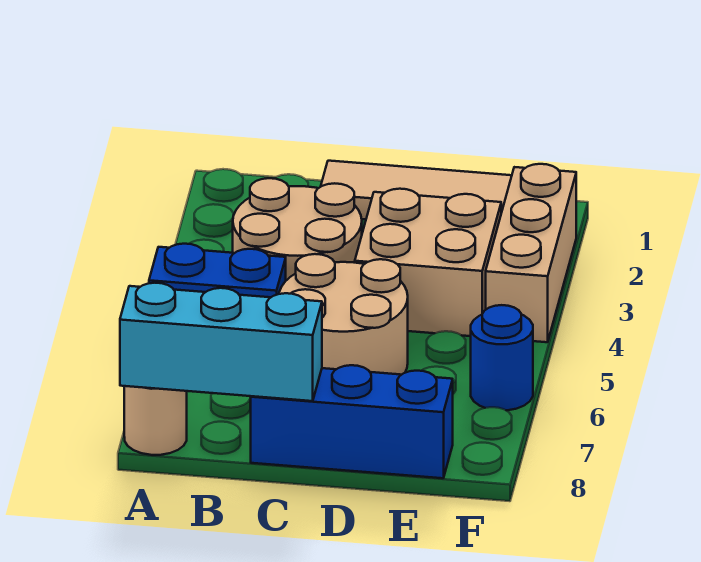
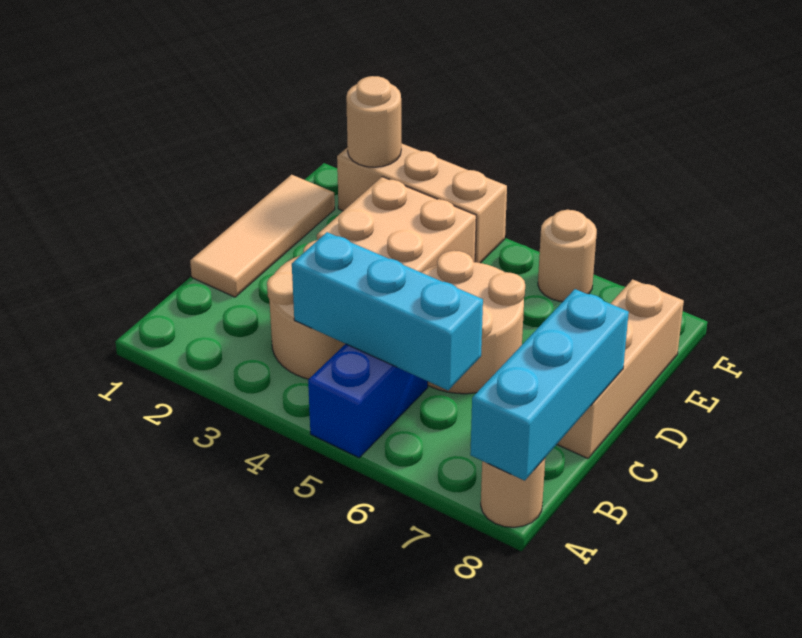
none -> cyan 1x3 brick [292,232,483,390]
blue 1x3 brick [251,365,453,478] -> tan 1x3 brick [557,279,684,458]
none -> tan 1x1 round brick [346,76,401,167]
blue 1x1 round brick [471,305,533,410] -> tan 1x1 round brick [538,210,597,302]

